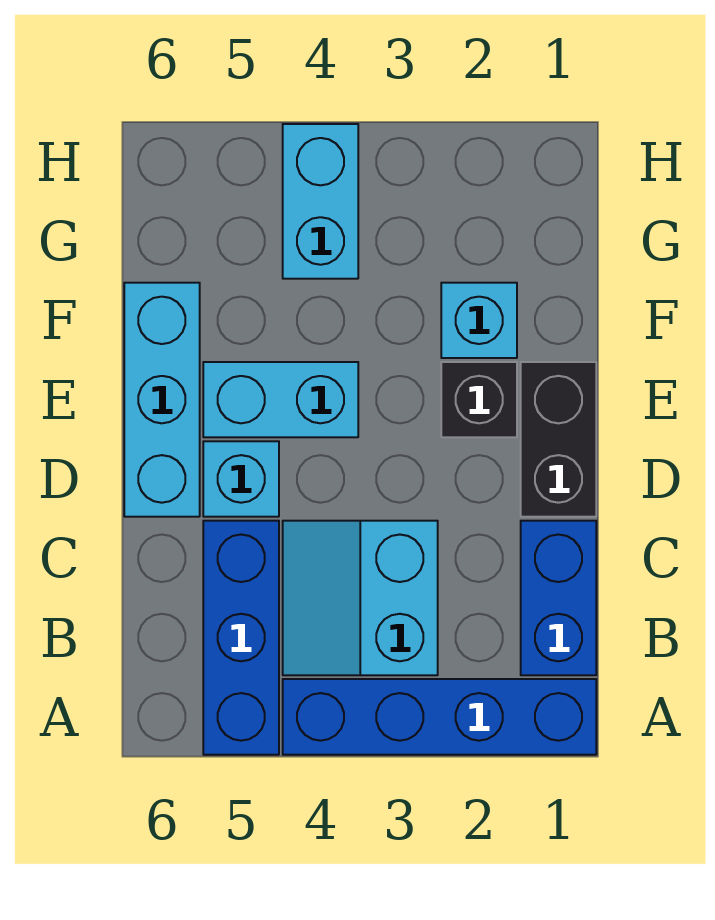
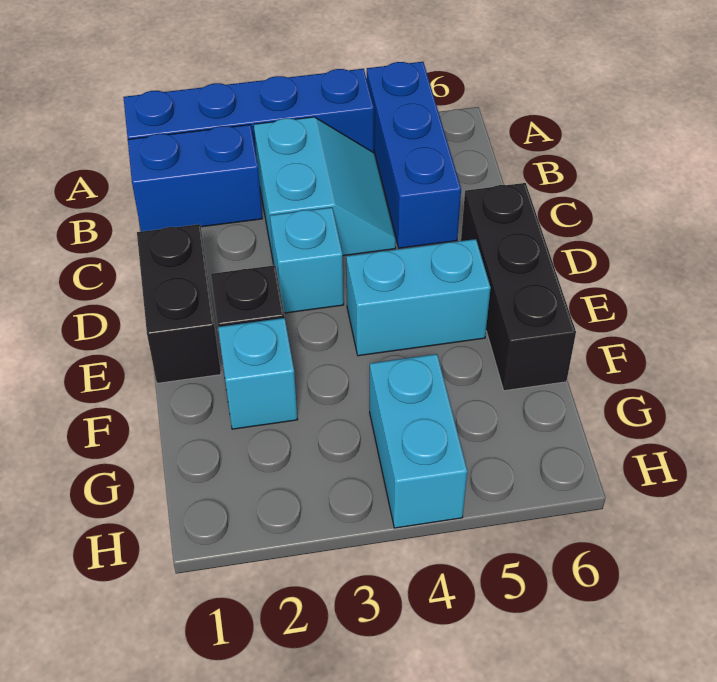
blue 1x2 brick [521,521,596,675] -> blue 1x2 brick turned to [128,125,262,232]
cyan 1x1 brick [203,441,279,517] -> cyan 1x1 brick moved to [270,207,344,313]
cyan 1x3 brick [124,283,200,517] -> black 1x3 brick [461,183,576,391]

